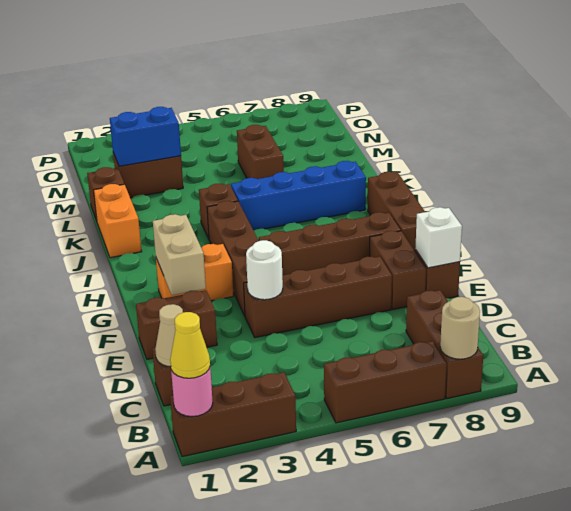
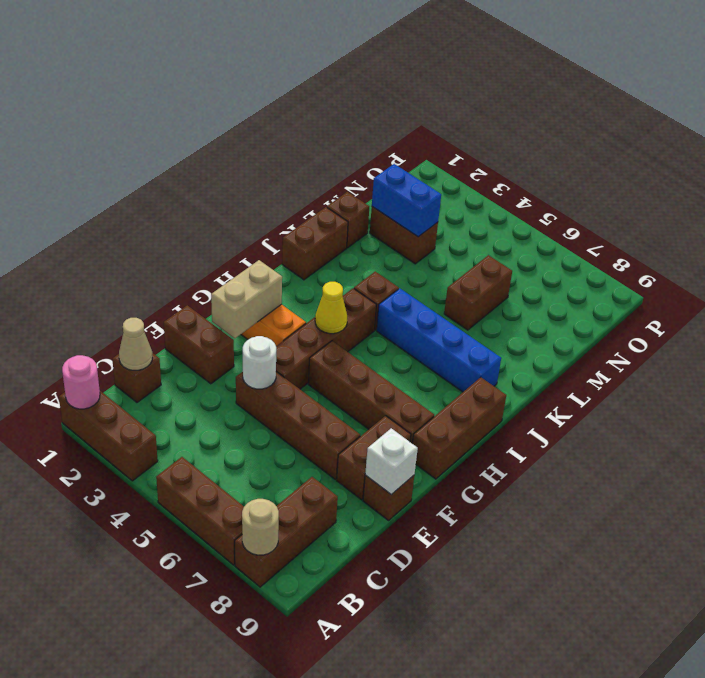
yellow 1x1 cone [170,312,210,378] -> yellow 1x1 cone moved to [315,282,347,334]
orange 1x2 brick [94,184,142,258] -> brown 1x2 brick [282,207,348,280]

